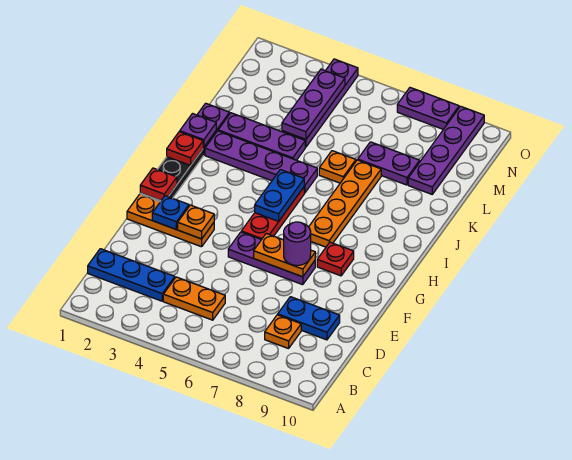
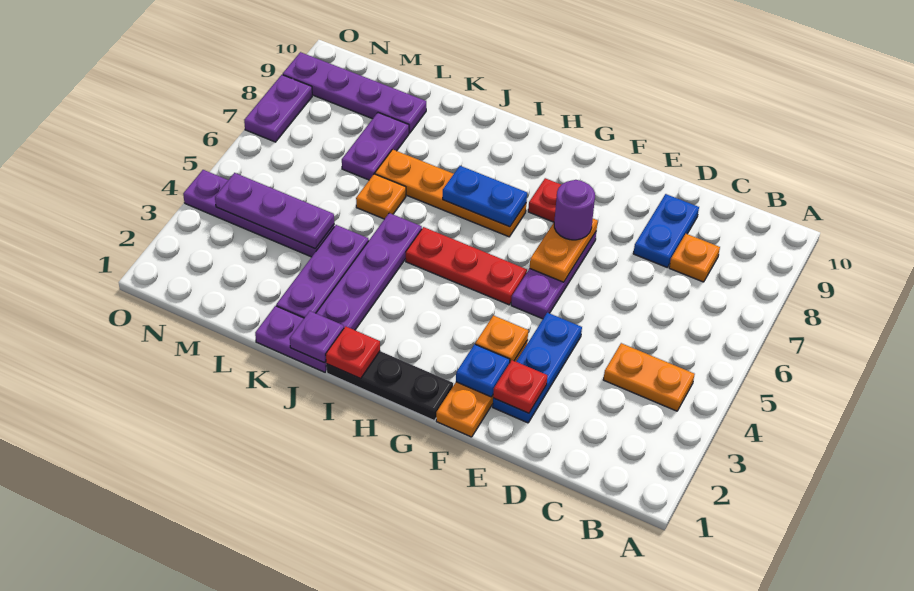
blue 1x3 plate [88,249,175,301] -> blue 1x3 plate moved to [493,313,582,423]
orange 1x2 plate [163,277,225,320] -> orange 1x2 plate turned to [603,343,695,411]
red 1x1 plate [140,168,177,201] -> red 1x1 plate moved to [493,360,547,413]
blue 1x2 plate [255,170,304,221] -> blue 1x2 plate moved to [443,166,527,227]

